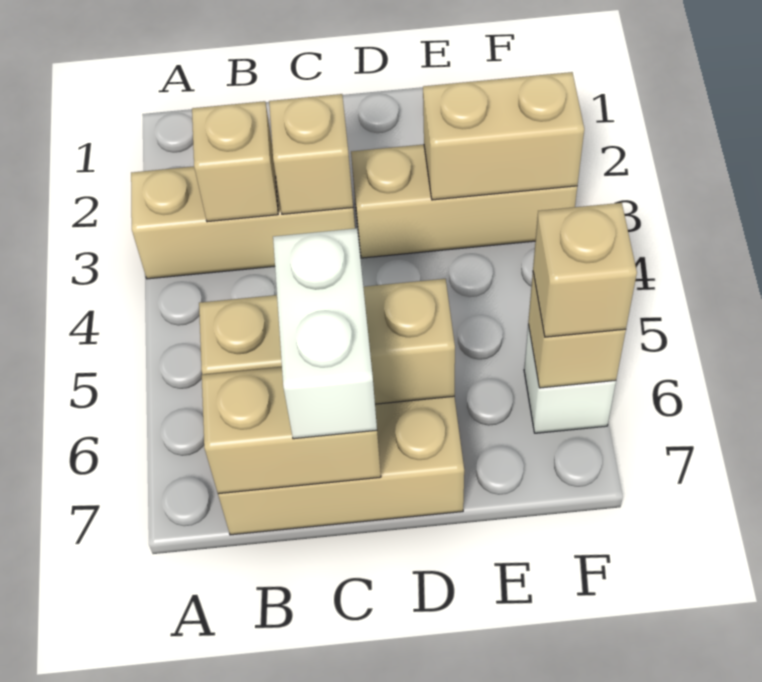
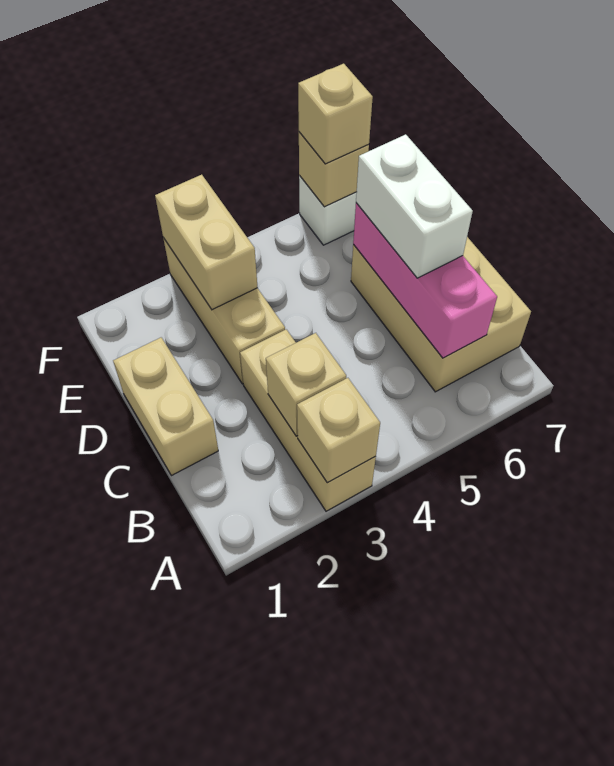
tan 1x3 brick [199,279,455,404] -> pink 1x3 brick [353,203,497,358]
tan 1x2 brick [202,367,381,494] -> tan 1x2 brick moved to [113,338,218,476]
tan 1x1 brick [269,94,353,214] -> tan 1x1 brick moved to [297,378,380,483]
white 1x2 brick [273,228,377,439] -> white 1x2 brick turned to [356,134,473,278]

